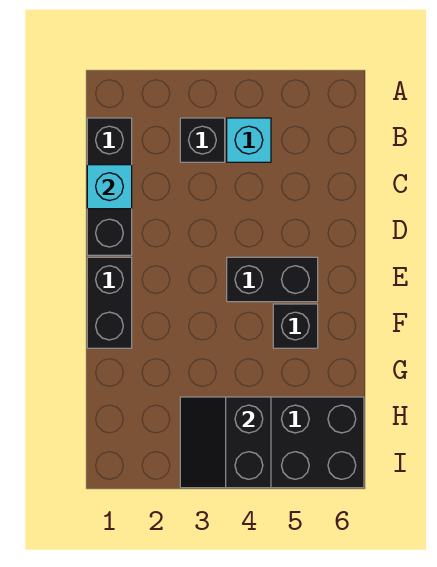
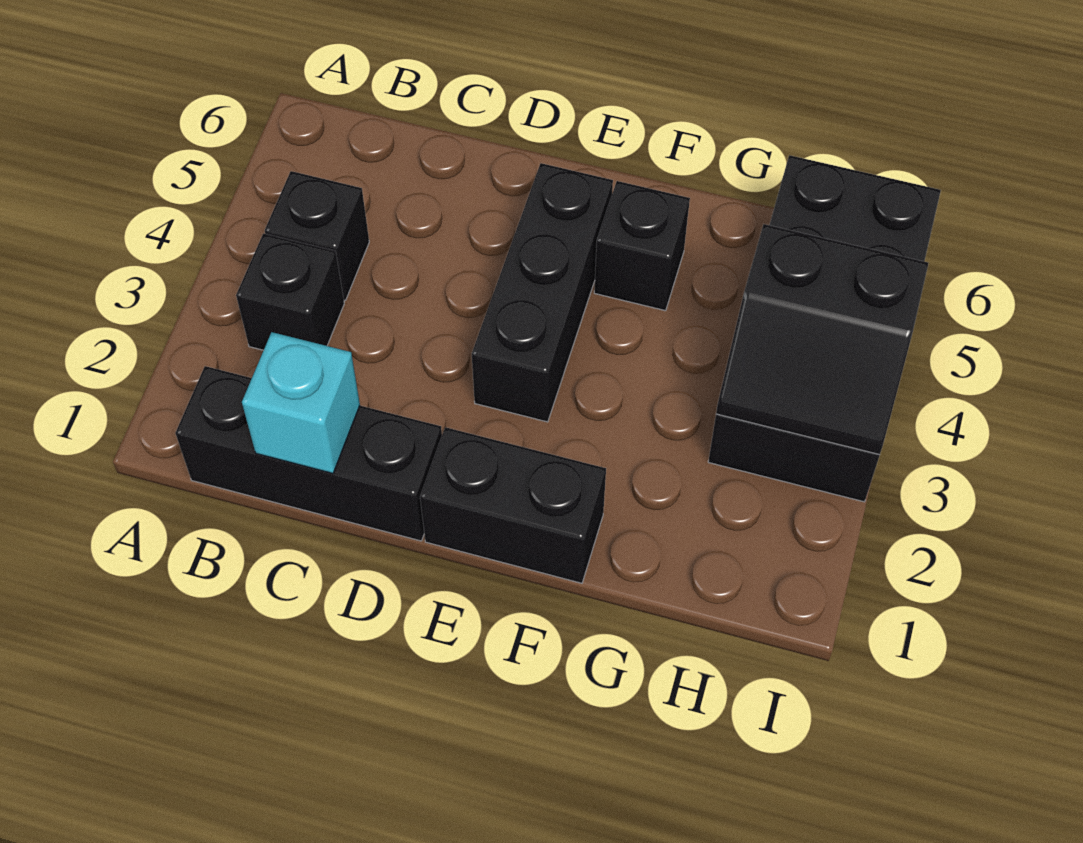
cyan 1x1 brick [227,118,271,162] -> black 1x1 brick [265,171,369,300]
black 1x2 brick [227,257,318,302] -> black 1x3 brick [472,163,613,422]

